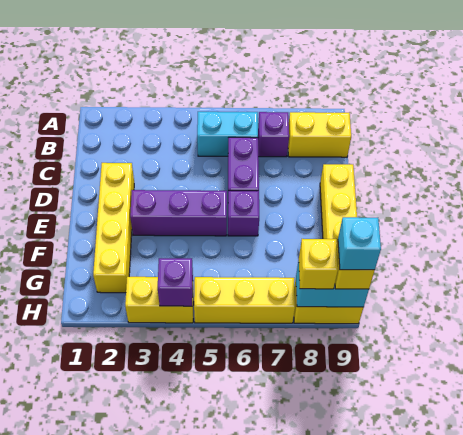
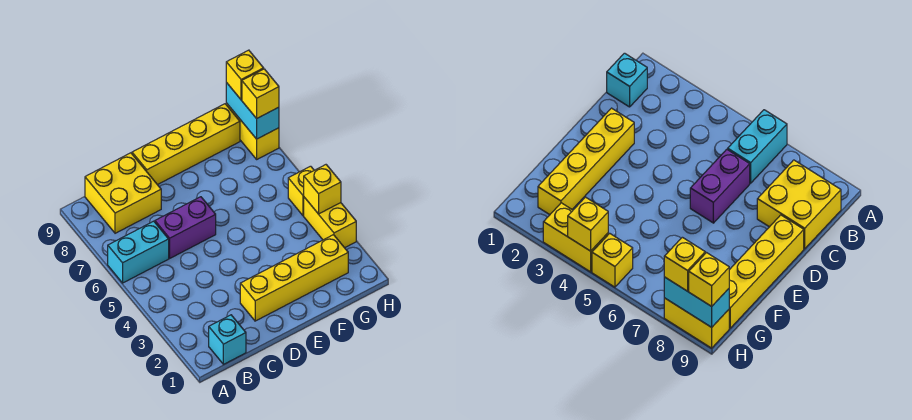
cyan 1x2 brick [197,112,258,156] -> cyan 1x2 brick turned to [108,221,169,283]
purple 1x1 brick [258,112,289,157] -> none
yellow 1x2 brick [288,112,351,157] -> yellow 2x2 brick [85,153,161,233]
purple 1x3 brick [130,190,227,236] -> none
purple 1x1 brick [228,191,259,236] -> none
purple 1x1 brick [158,258,193,306] -> yellow 1x1 brick [304,165,341,214]
yellow 1x3 brick [194,277,295,323] -> yellow 1x1 brick [288,166,314,216]
cyan 1x1 brick [338,217,381,270] -> cyan 1x1 brick moved to [209,315,246,364]

